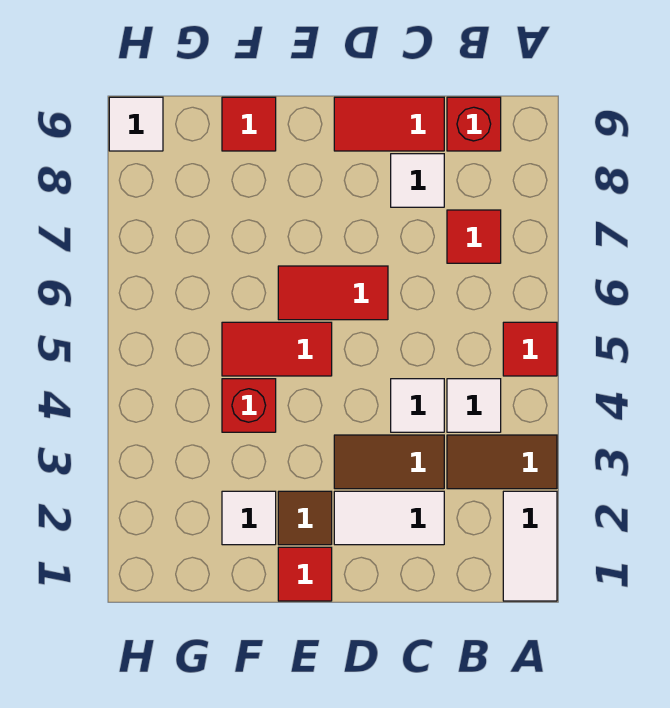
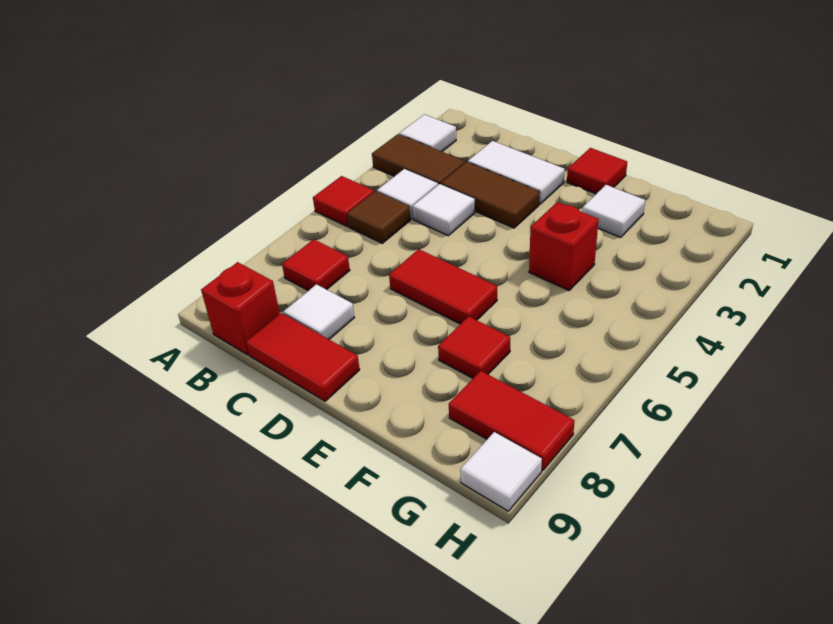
white 1x2 tile [503,491,557,601] -> white 1x1 tile [399,114,456,152]
brown 1x1 tile [278,491,332,545] -> brown 1x1 tile moved to [347,191,410,243]
red 1x2 tile [222,322,332,376] -> red 1x2 tile moved to [449,371,575,471]
red 1x1 tile [222,97,276,151] -> red 1x1 tile moved to [438,317,510,378]

